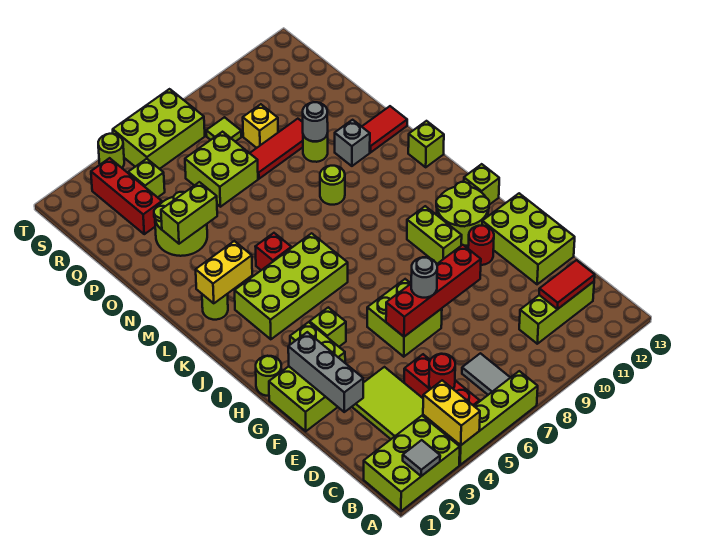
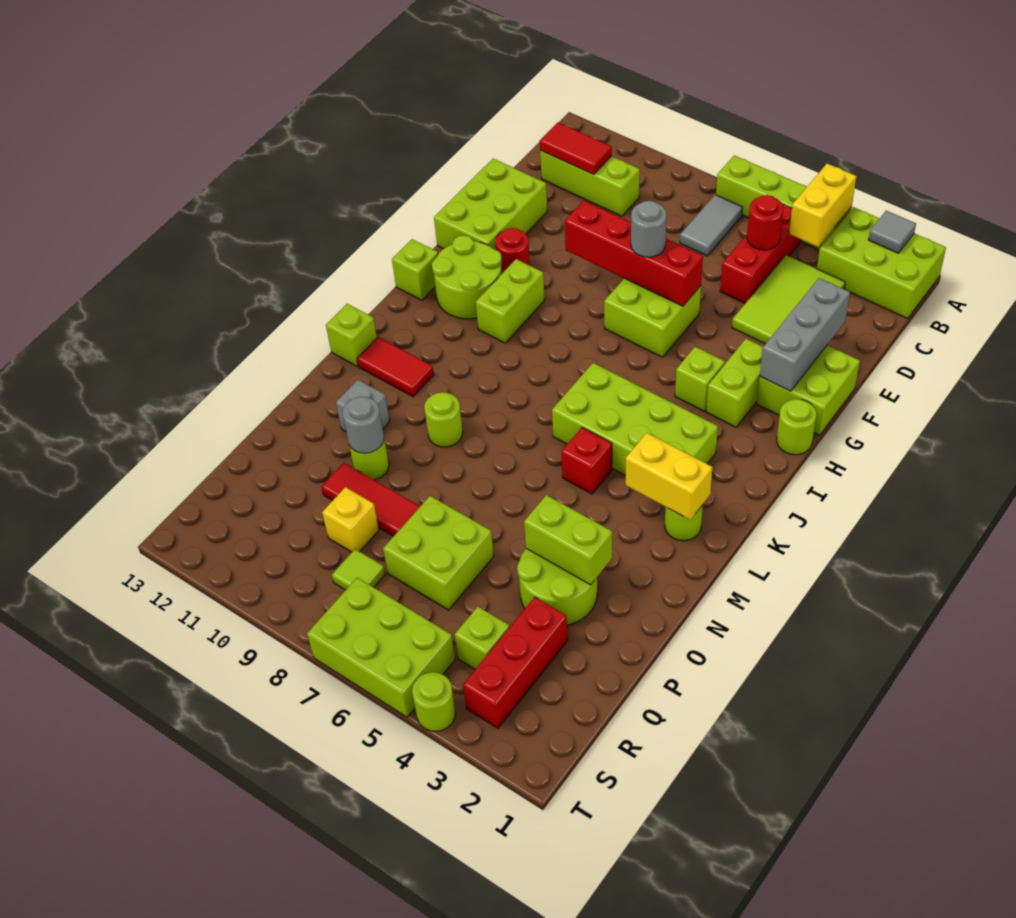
red 1x2 tile [362,106,407,152] -> red 1x2 tile moved to [357,337,434,397]

